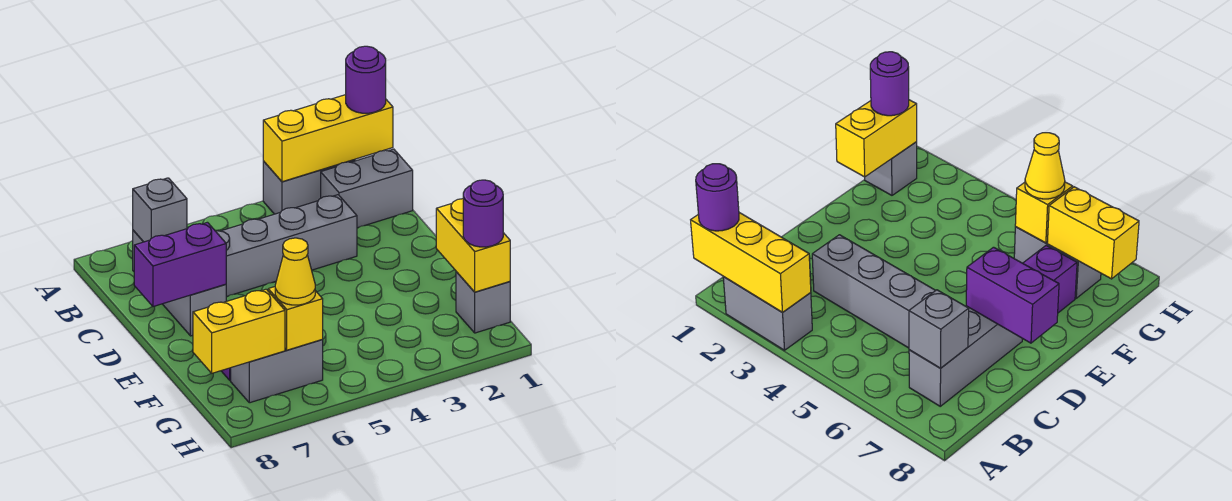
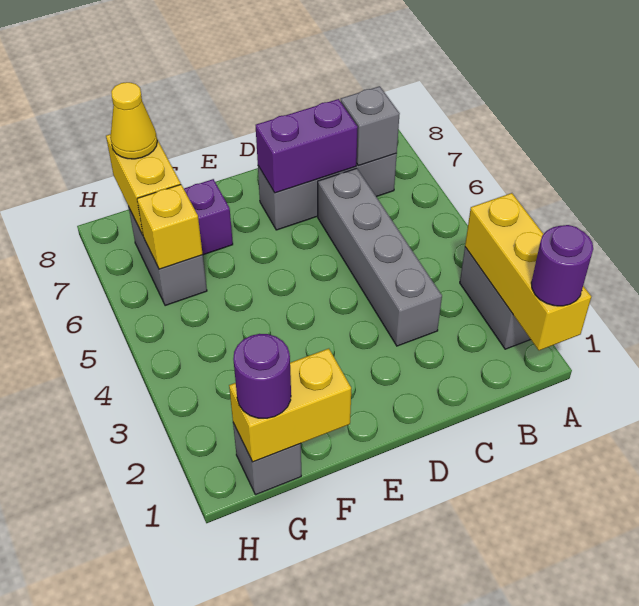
grey 1x2 brick [321,149,413,228] -> none
purple 1x2 brick [134,222,226,307] -> purple 1x2 brick turned to [256,99,358,193]
yellow 1x1 cone [275,238,315,305] -> yellow 1x1 cone moved to [110,82,157,159]

